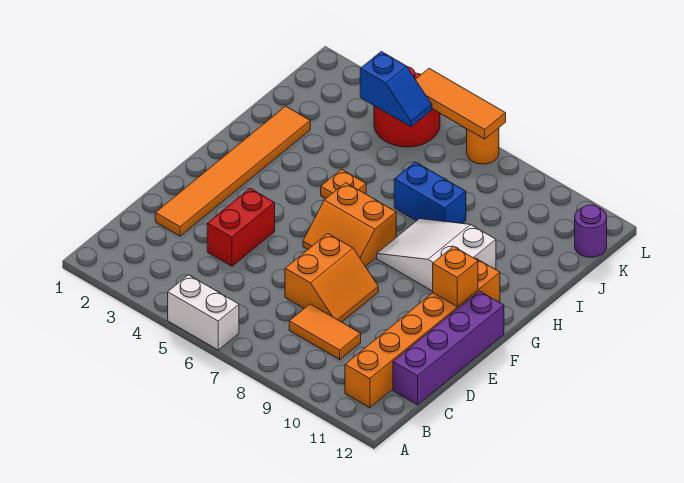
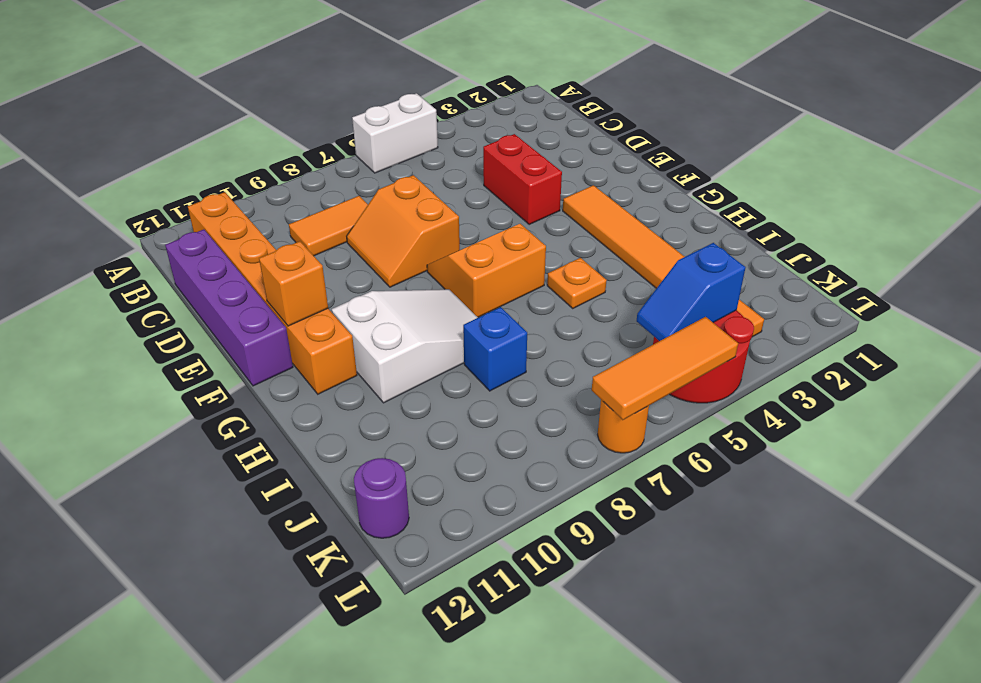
orange 1x6 tile [155,106,310,236] -> orange 1x6 tile moved to [563,185,764,337]
blue 1x2 brick [394,162,466,224] -> blue 1x1 brick [463,307,527,391]

